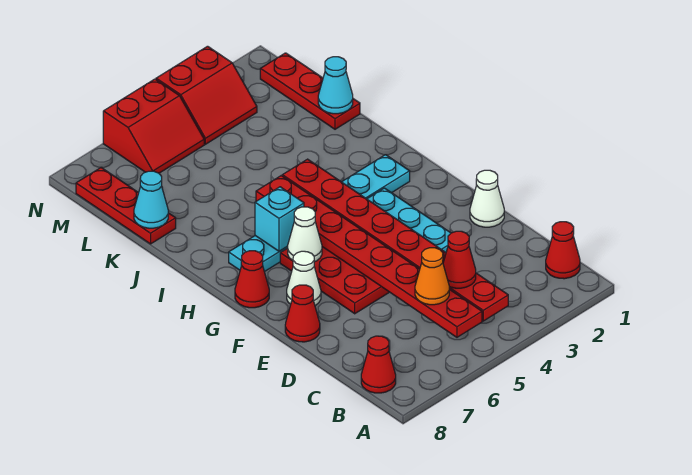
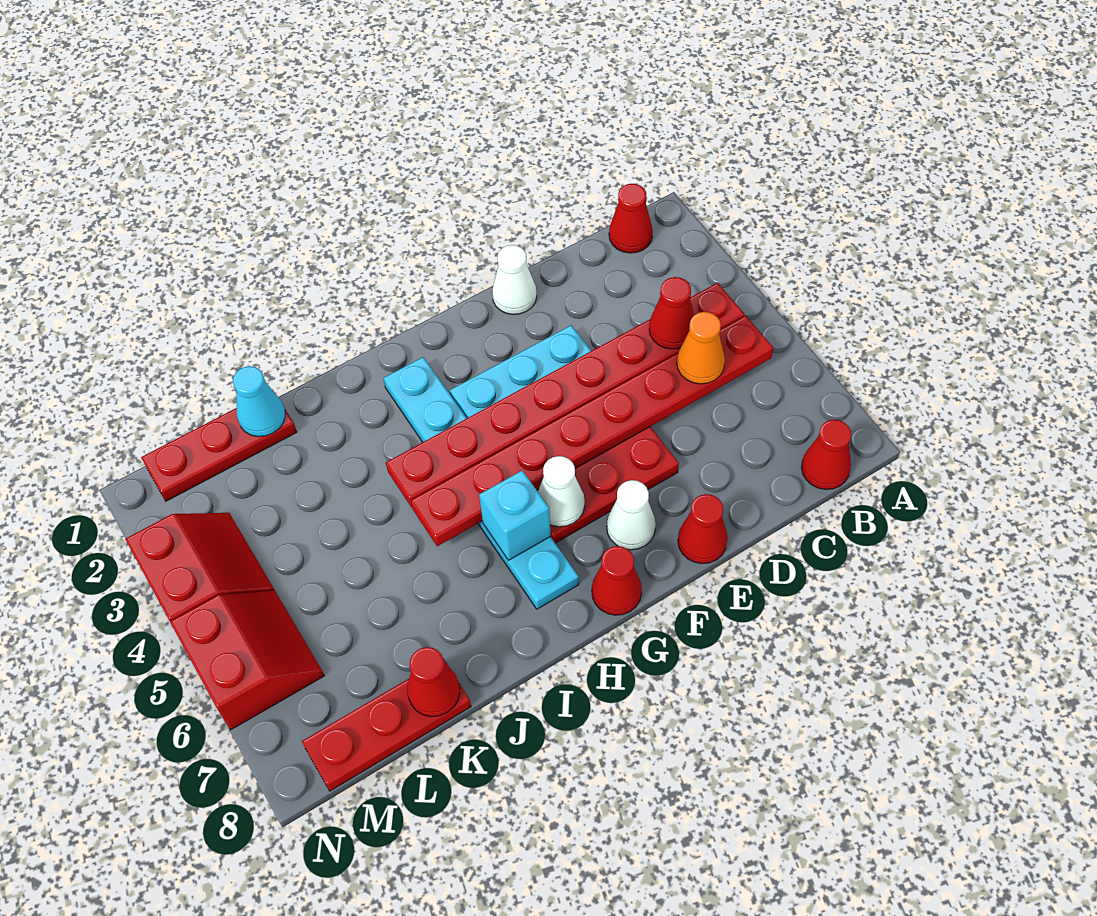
cyan 1x1 cone [134,171,168,228] -> red 1x1 cone [407,647,460,717]

